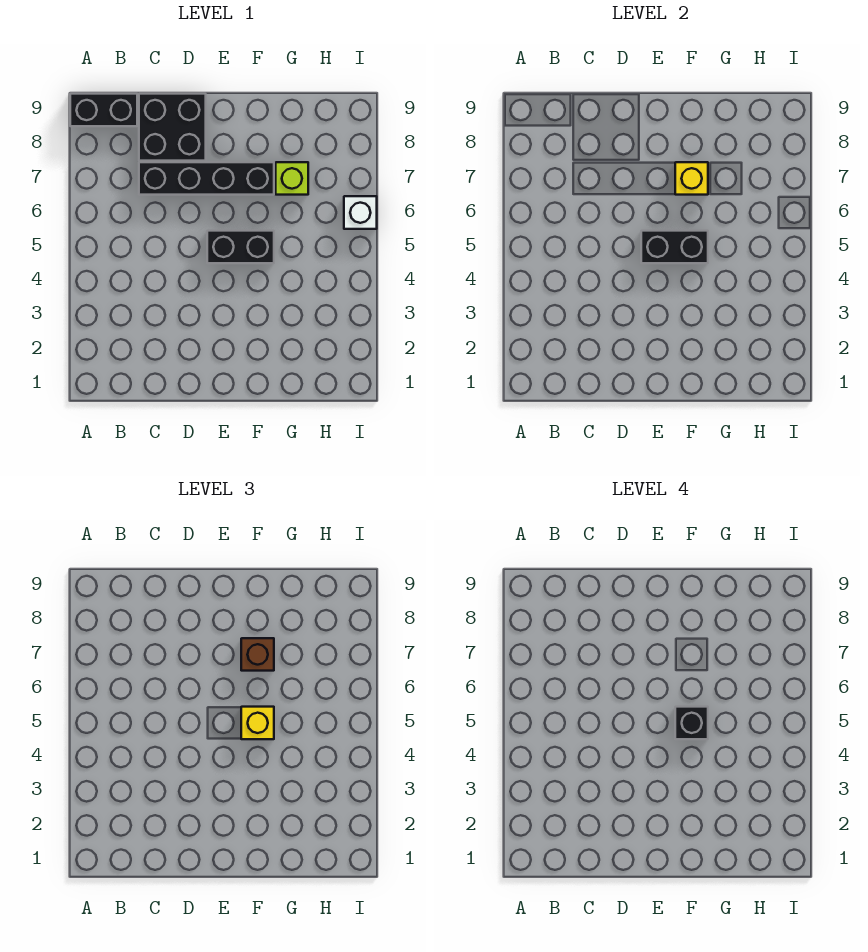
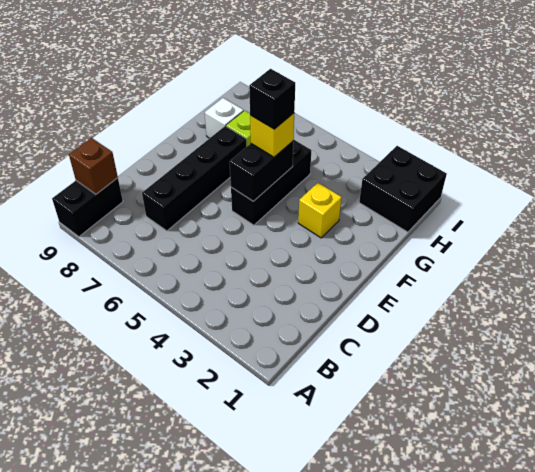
black 2x2 brick [139,94,206,161] -> black 2x2 brick moved to [359,146,447,232]
black 1x2 brick [207,231,274,263] -> black 1x3 brick [231,139,312,225]
yellow 1x1 brick [675,162,708,195] -> yellow 1x1 brick moved to [298,183,342,238]
brown 1x1 brick [241,638,274,671] -> brown 1x1 brick moved to [69,138,118,194]
white 1x1 brick [344,196,377,229] -> white 1x1 brick moved to [205,98,243,138]

